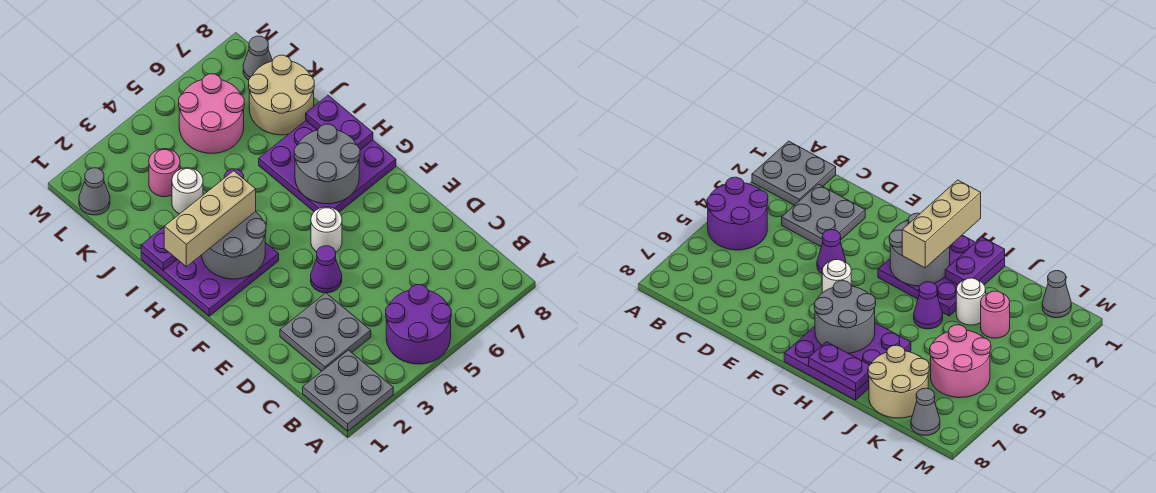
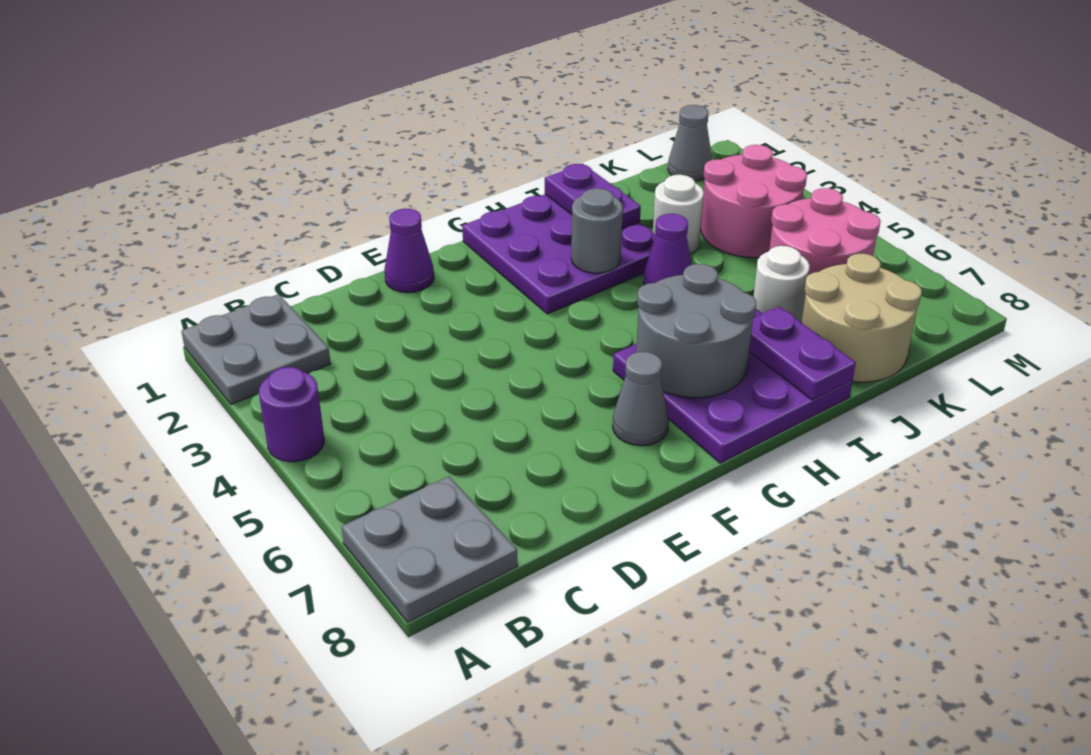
purple 2x2 round brick [386,285,451,364] -> purple 1x1 round brick [259,367,324,462]
grey 2x2 plate [280,293,371,371] -> grey 2x2 plate moved to [341,476,518,622]
purple 1x1 cone [311,246,342,293] -> purple 1x1 cone moved to [384,209,434,293]
white 1x1 round brick [311,207,342,252] -> white 1x1 round brick moved to [753,246,810,322]
grey 2x2 round brick [201,212,266,279] -> grey 1x1 round brick [571,188,623,273]
tan 1x3 brick [164,171,256,267] -> none
purple 1x2 plate [306,95,373,150] -> purple 1x2 plate turned to [749,307,856,400]
pink 1x1 round brick [149,149,180,197] -> pink 2x2 round brick [701,145,807,258]
grey 1x1 cone [243,36,273,80] -> grey 1x1 cone moved to [612,352,669,446]

